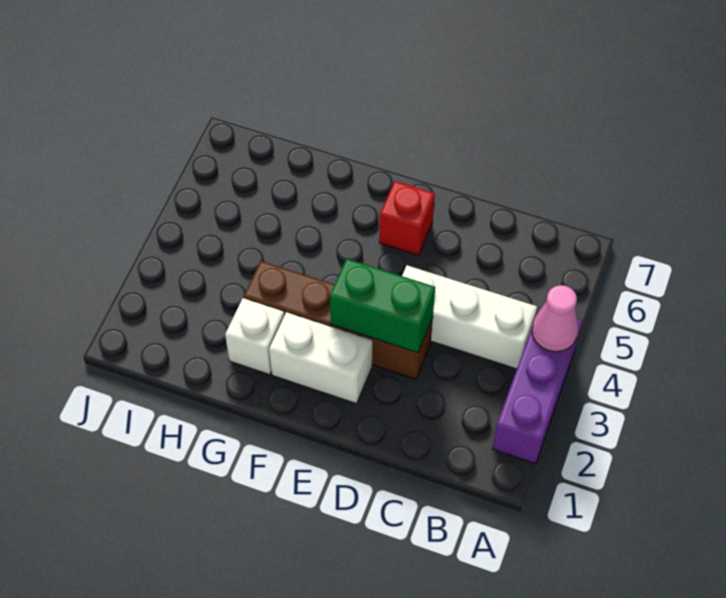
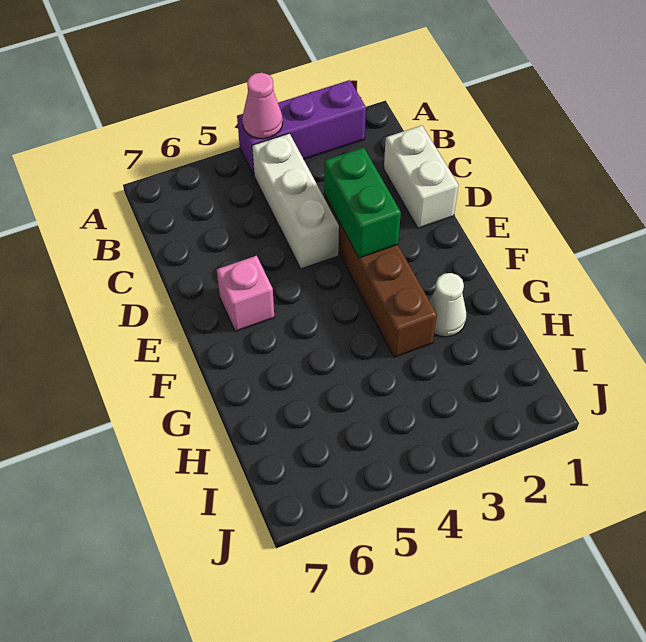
white 1x2 brick [269,312,372,404] -> white 1x2 brick moved to [384,125,459,228]
red 1x1 brick [379,181,435,255] -> pink 1x1 brick [217,256,274,331]
white 1x1 brick [225,298,284,375] -> white 1x1 cone [429,273,466,337]

